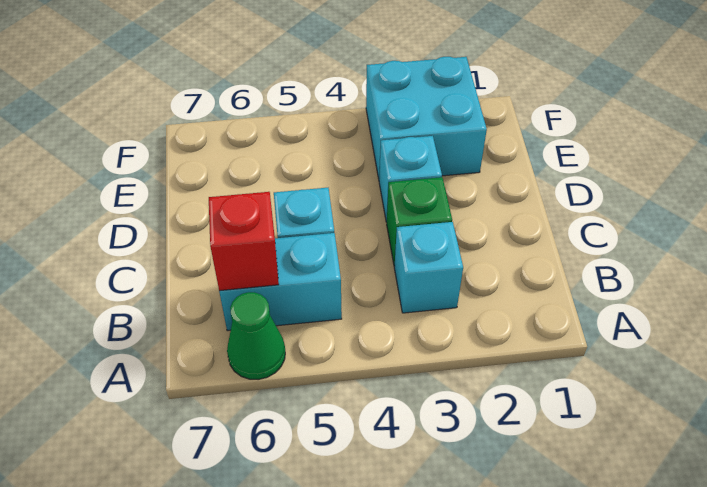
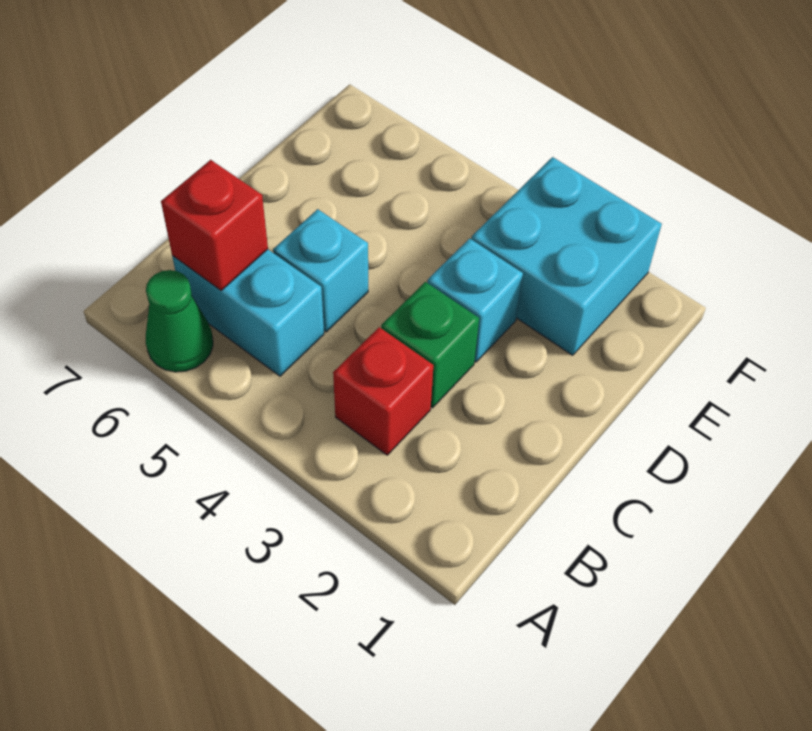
cyan 1x1 brick [394,222,463,313] -> red 1x1 brick [333,327,433,455]

